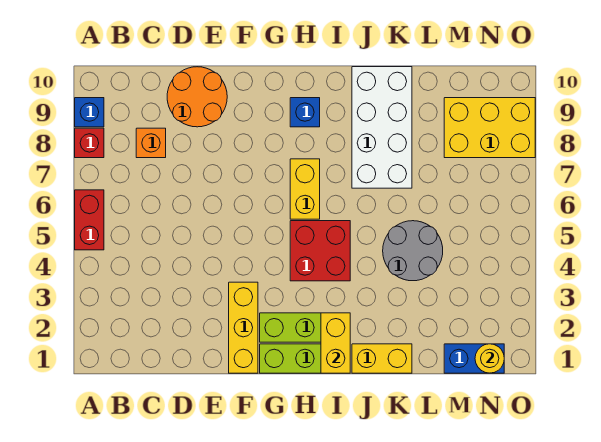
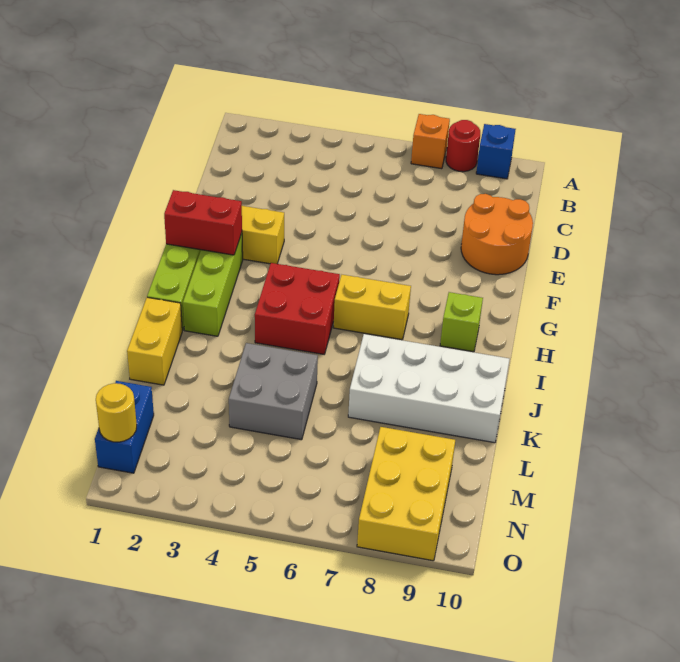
red 1x2 brick [75,190,104,250] -> red 1x2 brick moved to [164,190,242,255]
red 1x1 brick [75,128,104,158] -> red 1x1 round brick [446,120,480,172]
orange 1x1 brick [136,128,166,158] -> orange 1x1 brick moved to [411,114,450,169]
blue 1x1 brick [290,98,320,127] -> lime 1x1 brick [440,292,483,352]
yellow 1x2 brick [321,313,350,373] -> none
grey 2x2 round brick [383,221,443,281] -> grey 2x2 brick [229,343,318,440]

